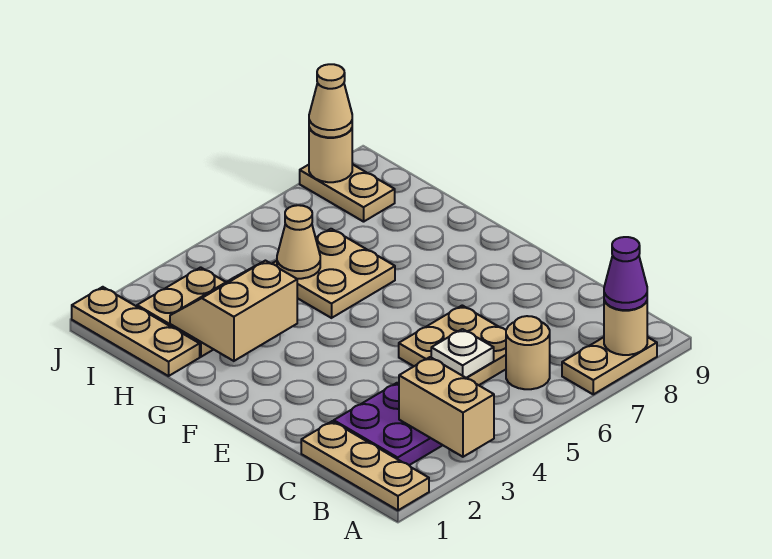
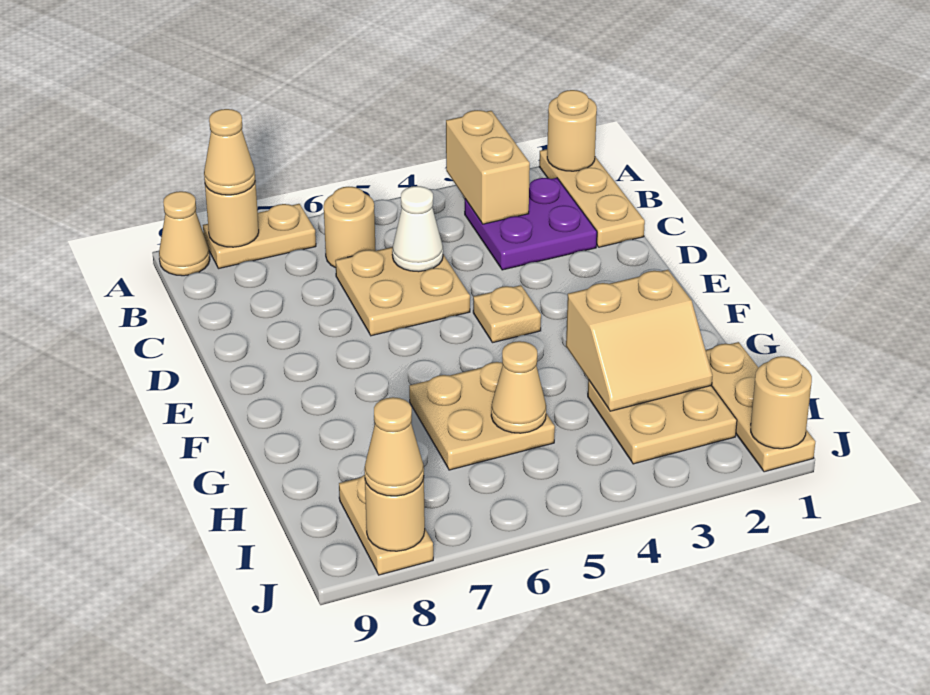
none -> tan 1x1 round brick [547,90,597,171]
purple 1x1 cone [604,237,647,310] -> tan 1x1 cone [204,109,255,195]
none -> tan 1x1 cone [159,191,210,276]
white 1x1 plate [431,329,494,378] -> white 1x1 cone [392,186,443,272]
none -> tan 1x1 plate [473,285,541,343]
none -> tan 1x1 round brick [751,356,812,449]

